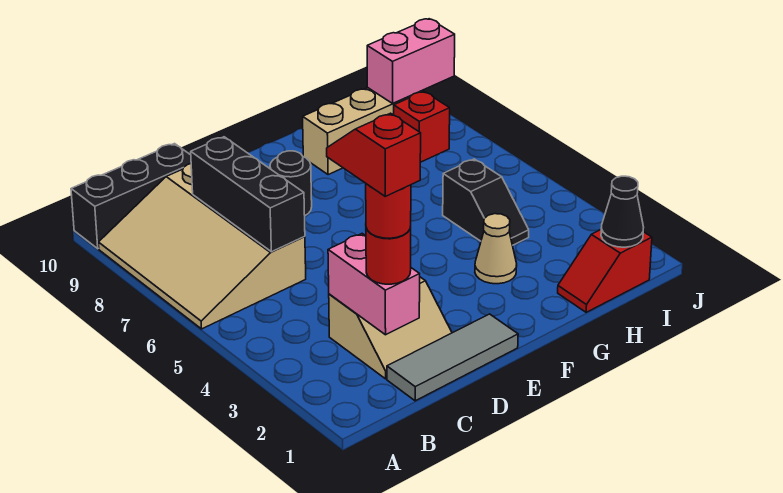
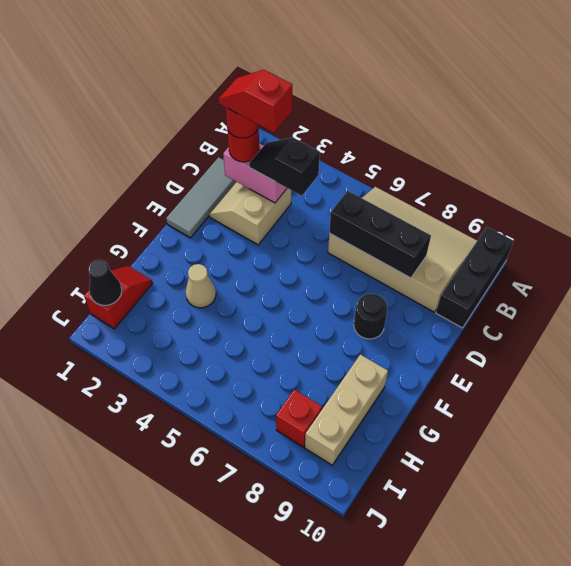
red 1x2 slope [327,113,421,196] -> red 1x2 slope turned to [218,70,292,133]
black 1x2 slope [443,159,529,245] -> black 1x2 slope moved to [249,137,320,196]
pink 1x2 brick [367,19,455,103] -> none

